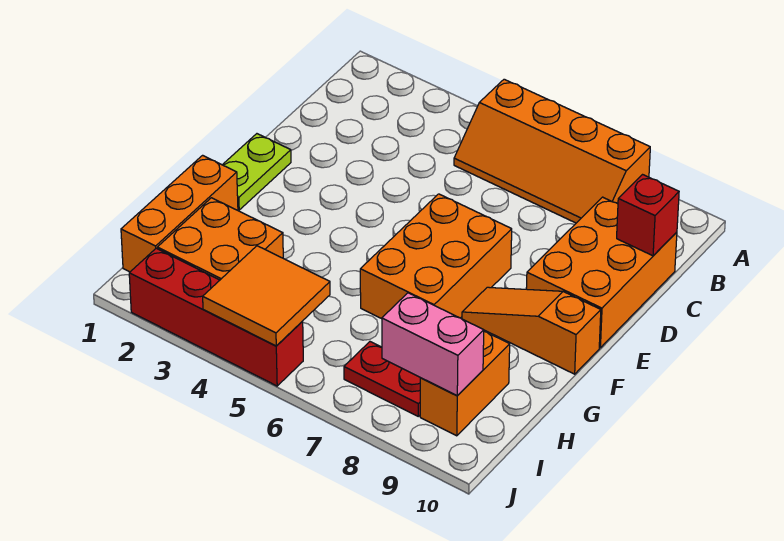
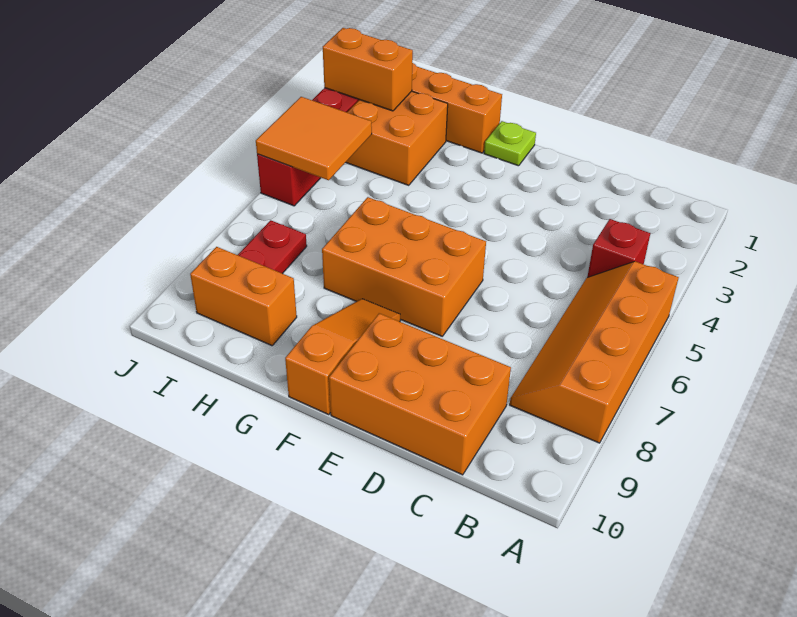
red 1x1 brick [617,175,679,256] -> red 1x1 brick moved to [587,219,650,277]
lime 1x2 plate [223,134,291,210] -> lime 1x1 plate [484,121,536,166]
none -> orange 1x2 brick [323,28,413,111]
pink 1x2 brick [382,293,484,396] -> none

